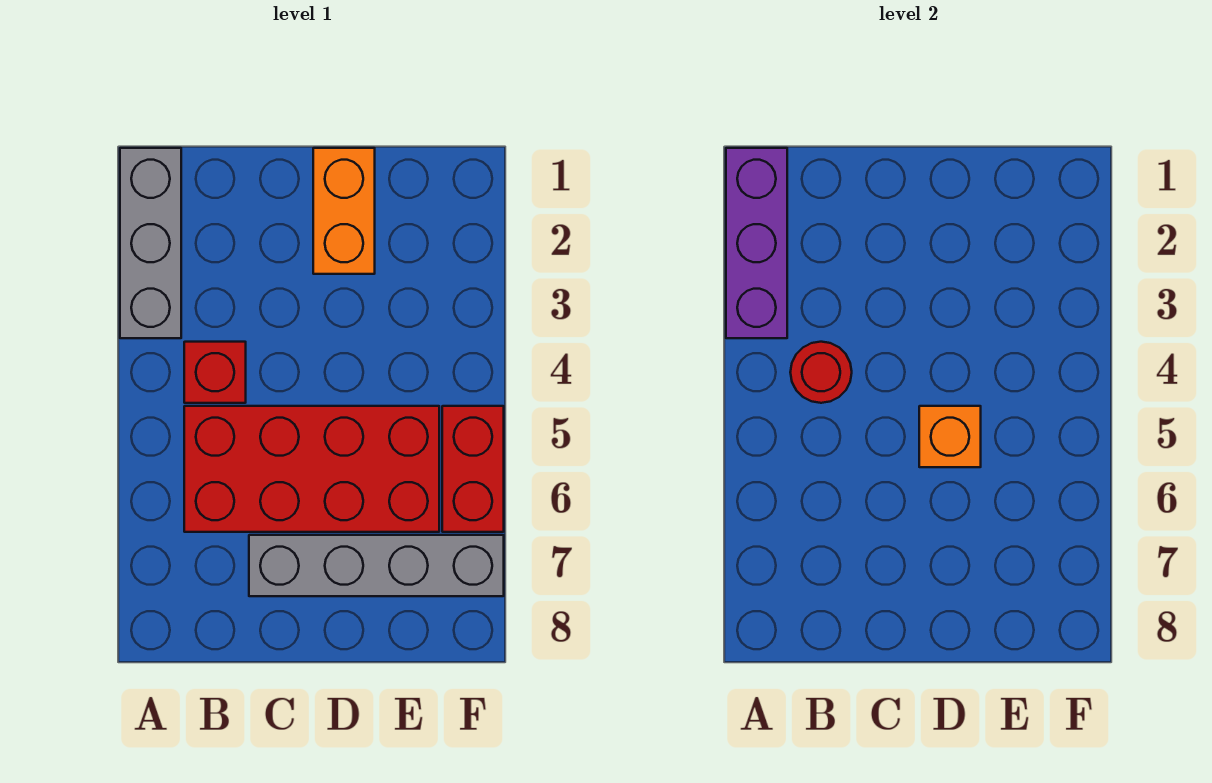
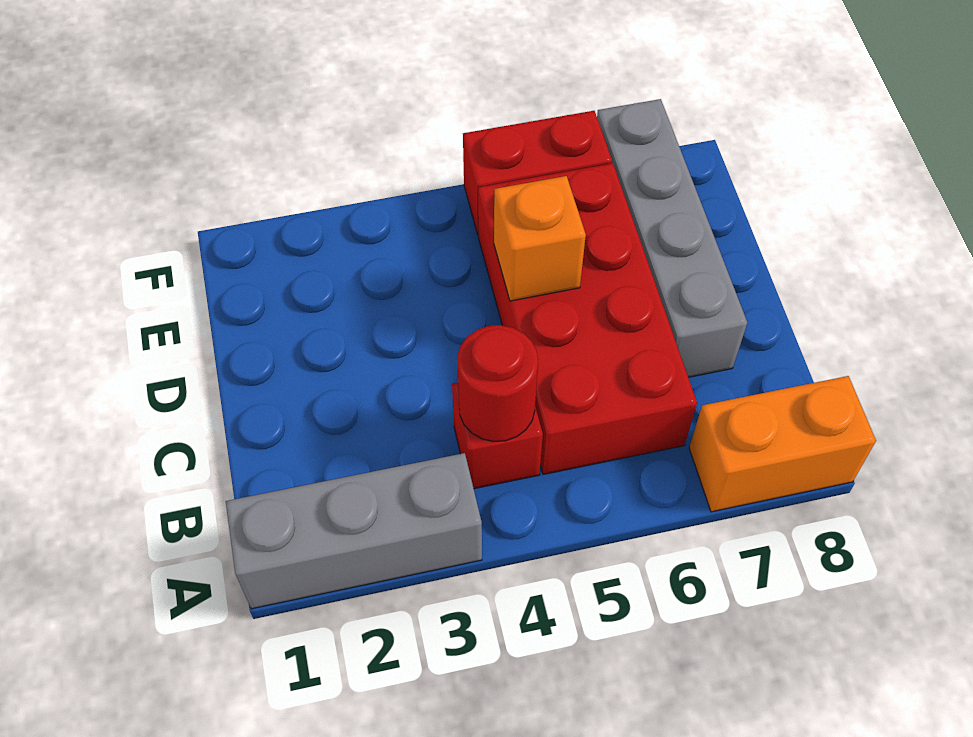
purple 1x3 brick [726,148,787,338] -> none
orange 1x2 brick [313,148,375,274] -> orange 1x2 brick moved to [689,376,876,512]

